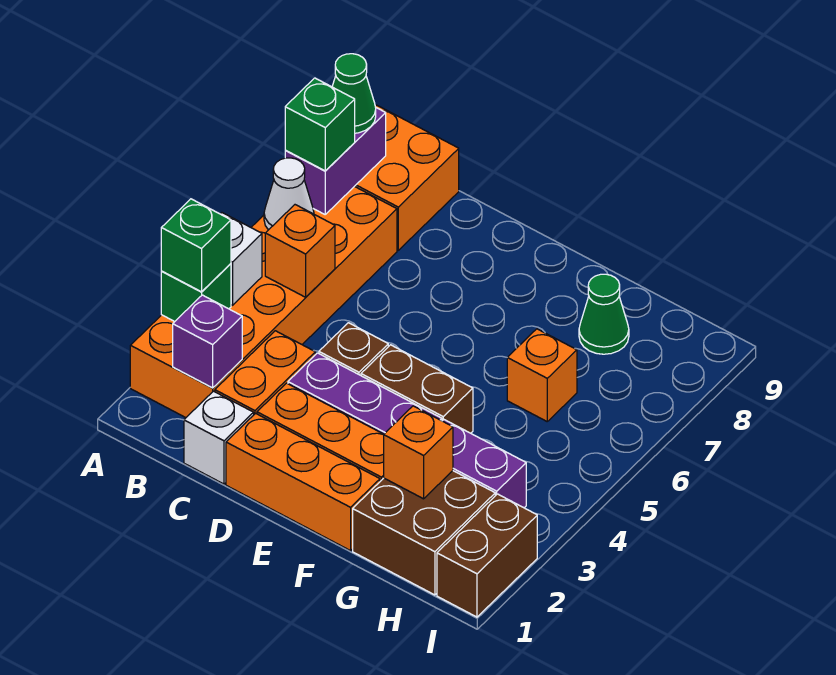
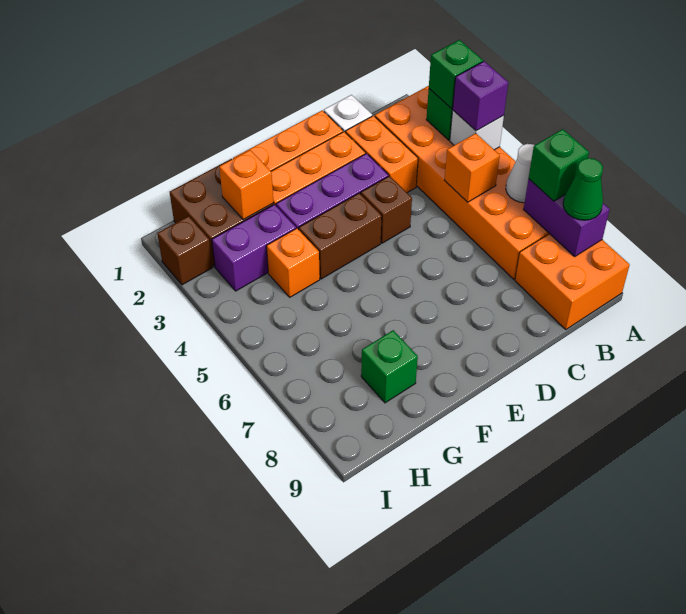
purple 1x1 brick [173,295,242,388] -> purple 1x1 brick moved to [453,61,508,131]
orange 1x1 brick [507,329,577,421] -> orange 1x1 brick moved to [267,228,320,297]
green 1x1 cone [579,274,629,354] -> green 1x1 brick [361,330,418,403]
brown 1x2 brick [437,494,537,617] -> brown 1x1 brick [157,216,213,285]

